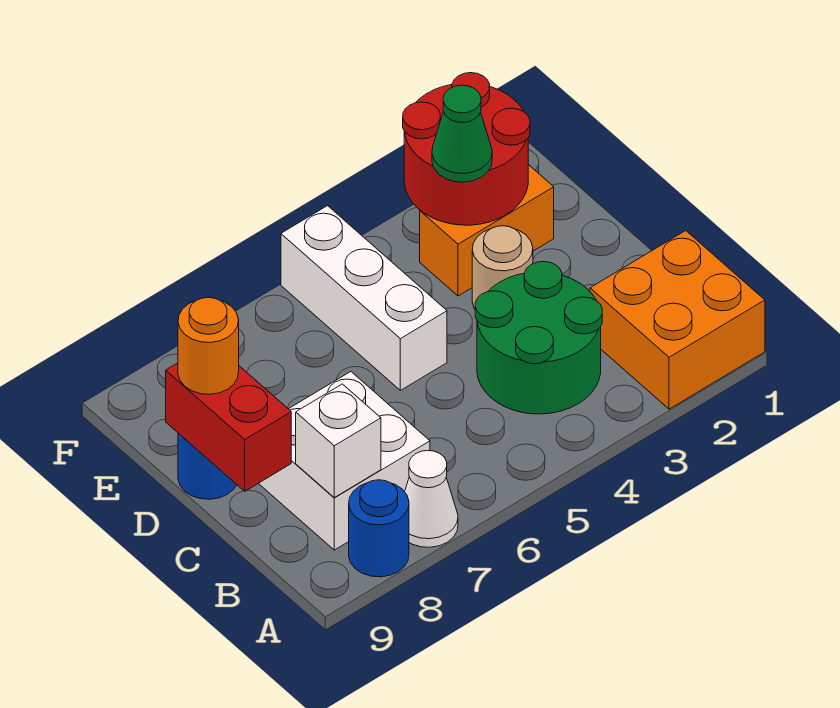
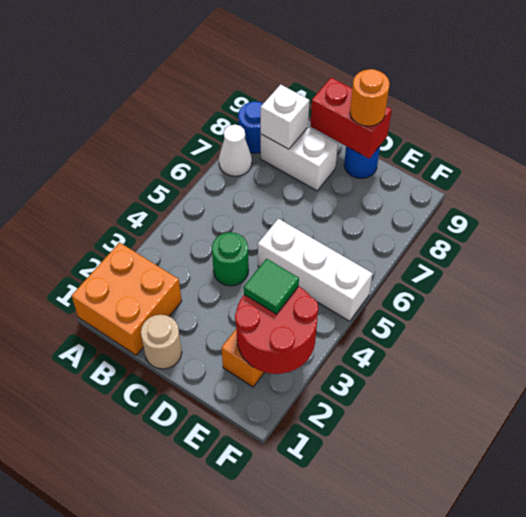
green 2x2 round brick [475,261,602,414] -> green 1x1 round brick [212,232,249,286]
white 2x2 brick [258,372,430,550] -> white 1x2 brick [261,128,338,191]
tan 1x1 round brick [472,226,533,309] -> tan 1x1 round brick moved to [141,315,182,369]
green 1x1 cone [432,85,492,182] -> green 1x1 tile [244,259,299,314]

